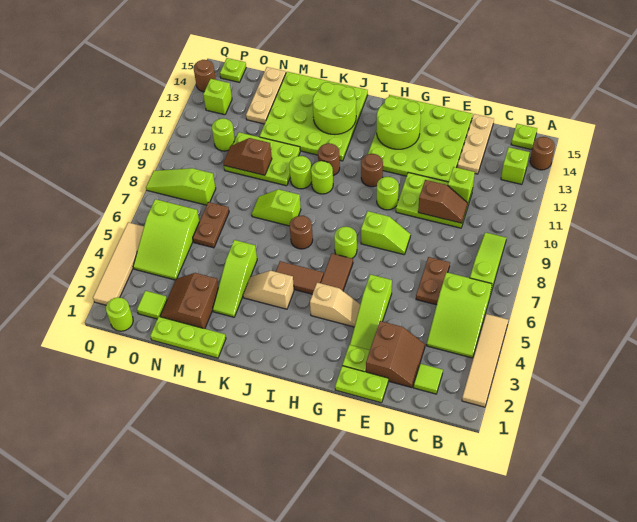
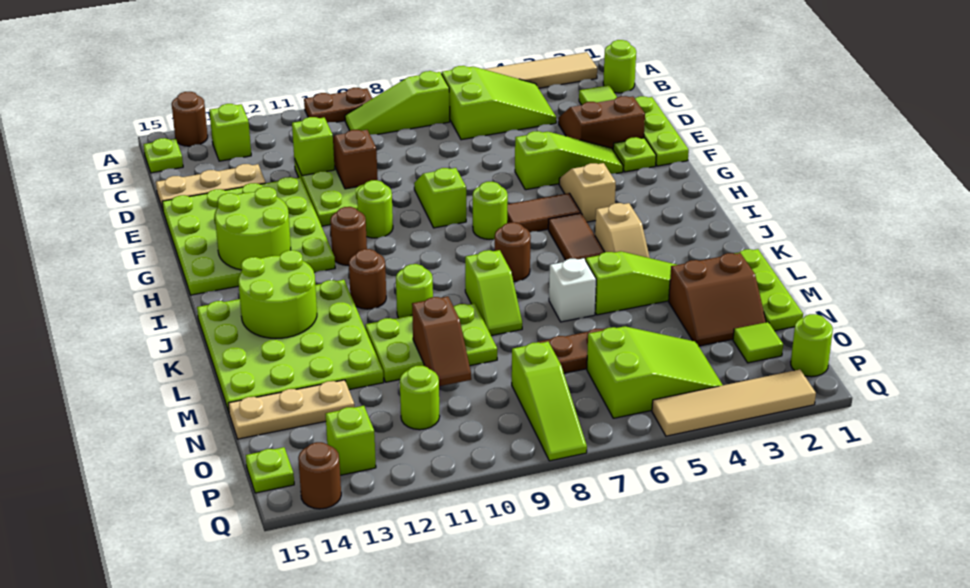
brown 1x2 plate [416,257,450,305] -> brown 1x2 plate moved to [304,88,372,123]
lime 1x2 plate [335,366,388,403] -> lime 1x3 plate [635,96,689,166]
lime 1x1 round brick [311,161,333,194] -> lime 1x1 round brick moved to [603,40,636,93]
none -> white 1x1 brick [549,258,596,322]
lime 2x3 plate [224,132,300,186] -> lime 2x3 plate turned to [365,303,497,382]

